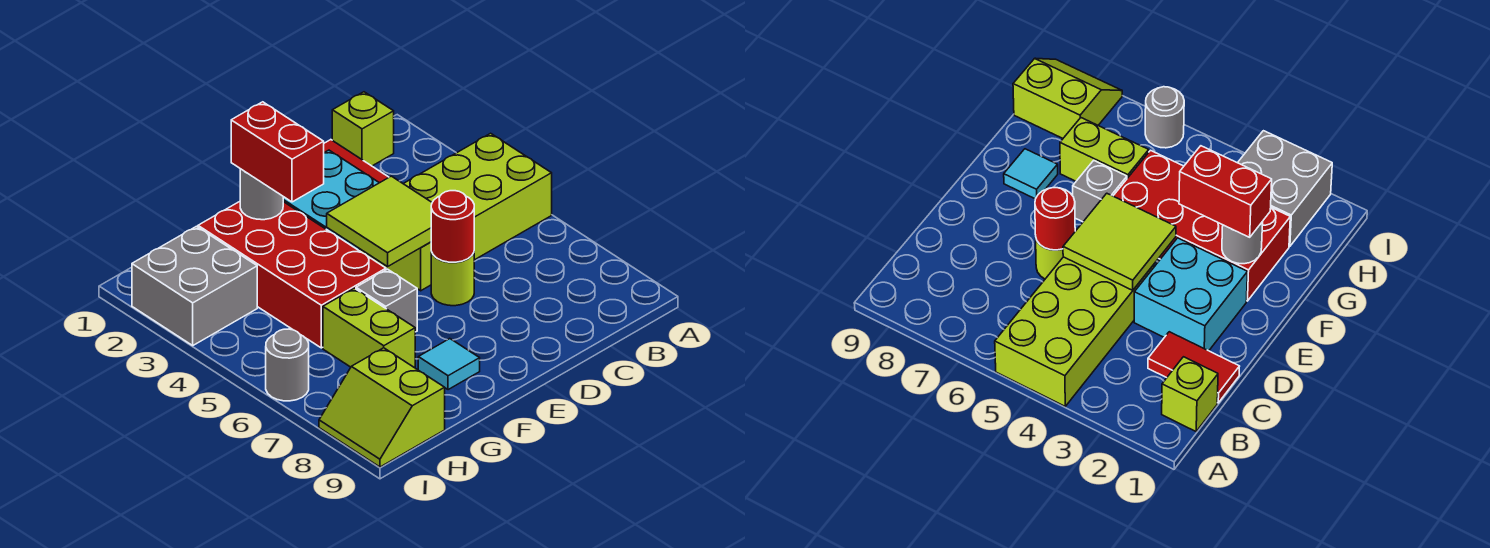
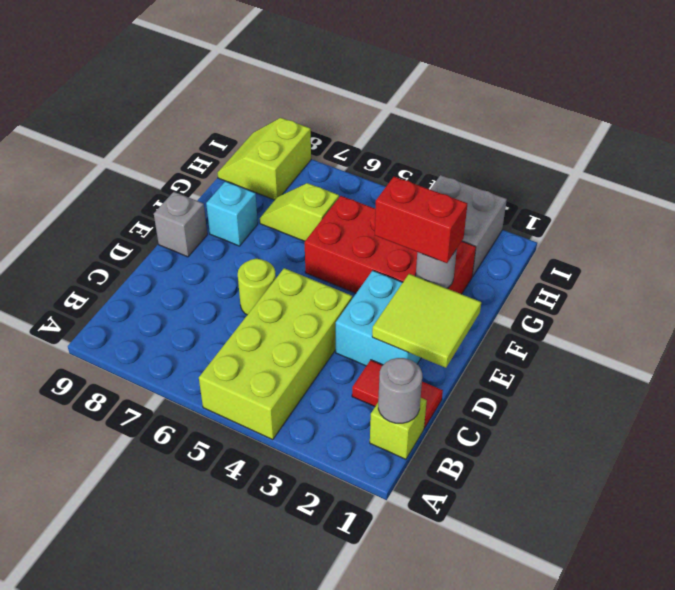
lime 2x2 tile [327,176,432,267] -> lime 2x2 tile moved to [372,274,481,368]
red 1x1 round brick [431,191,474,262] -> none
grey 1x1 brick [356,269,417,332] -> grey 1x1 brick moved to [154,192,207,257]
cyan 1x1 tile [418,339,480,390] -> cyan 1x1 brick [206,181,258,246]
lime 1x2 brick [323,288,415,368] -> lime 1x2 slope [260,183,339,241]
lime 2x2 slope [319,348,445,467] -> lime 2x2 slope turned to [218,118,311,200]
grey 1x1 round brick [266,329,309,401] -> grey 1x1 round brick moved to [378,358,422,423]

